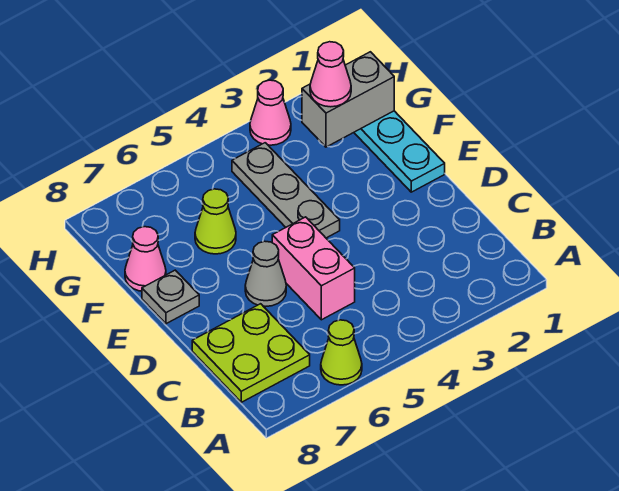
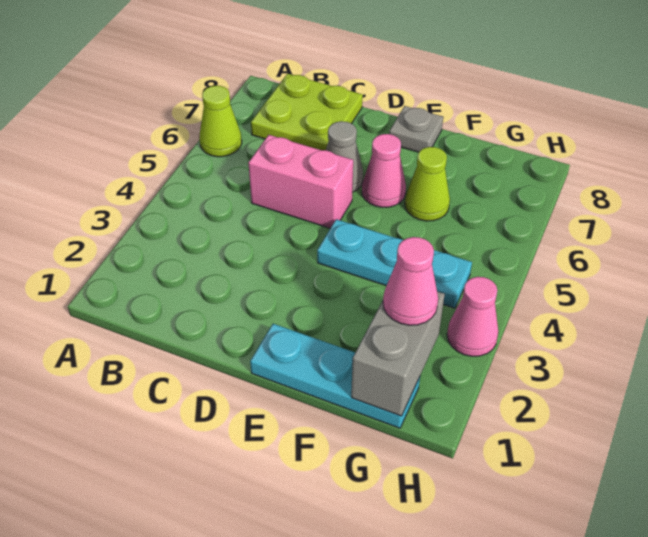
grey 1x3 plate [232,143,340,238] -> cyan 1x3 plate [317,219,472,308]
pink 1x1 cone [125,227,166,291] -> pink 1x1 cone moved to [362,134,406,207]

